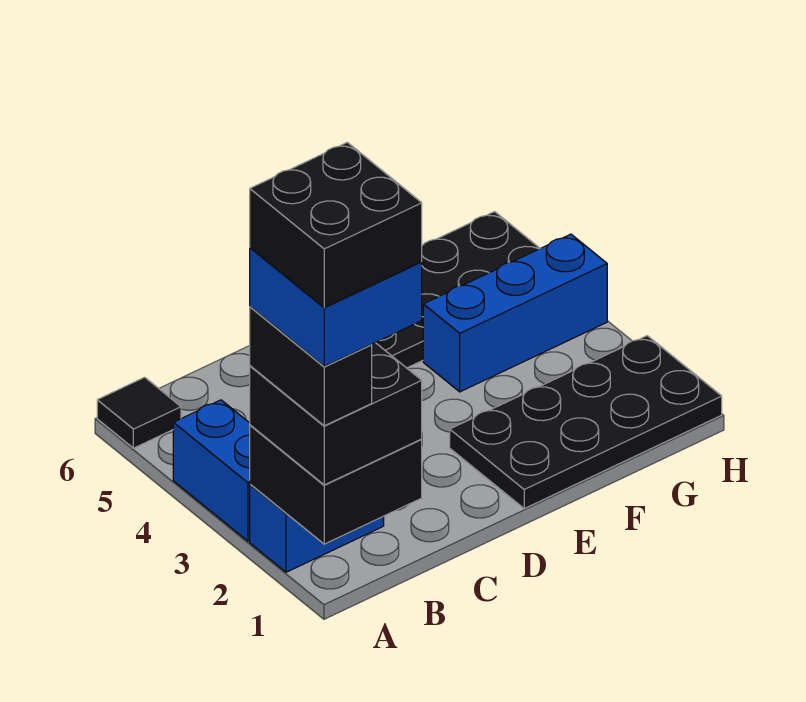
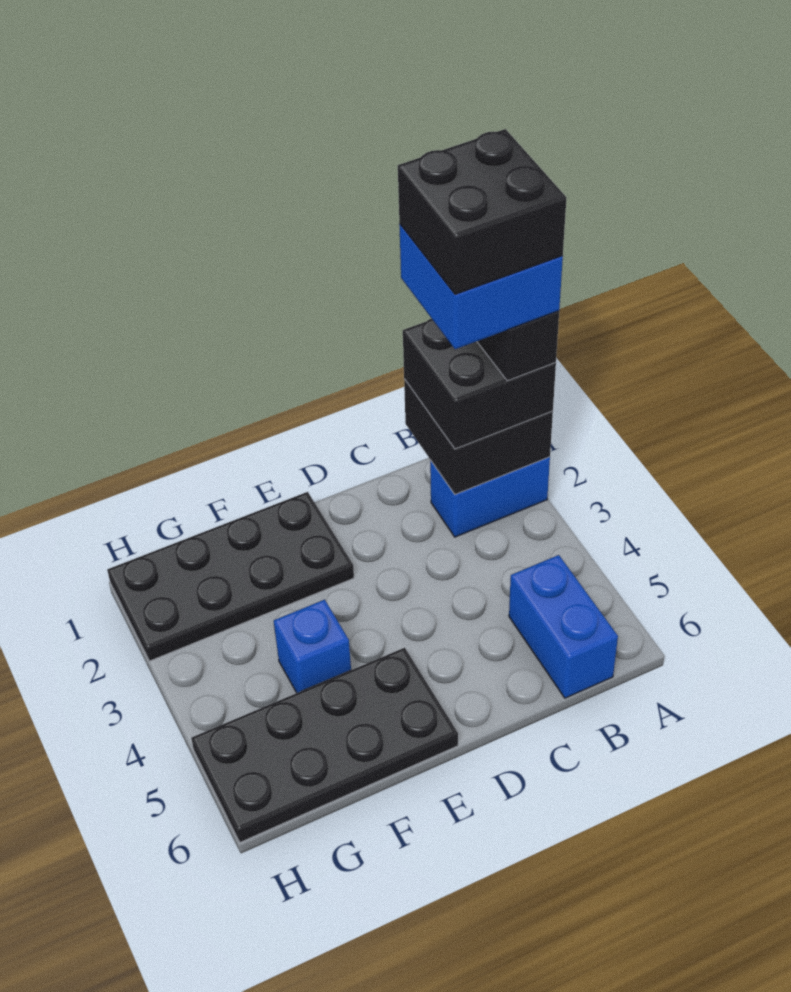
blue 1x2 brick [173,400,250,541] -> blue 1x2 brick moved to [509,555,618,698]
black 1x1 tile [97,377,181,448] -> none
blue 1x3 brick [423,234,607,392] -> blue 1x1 brick [274,600,351,693]

